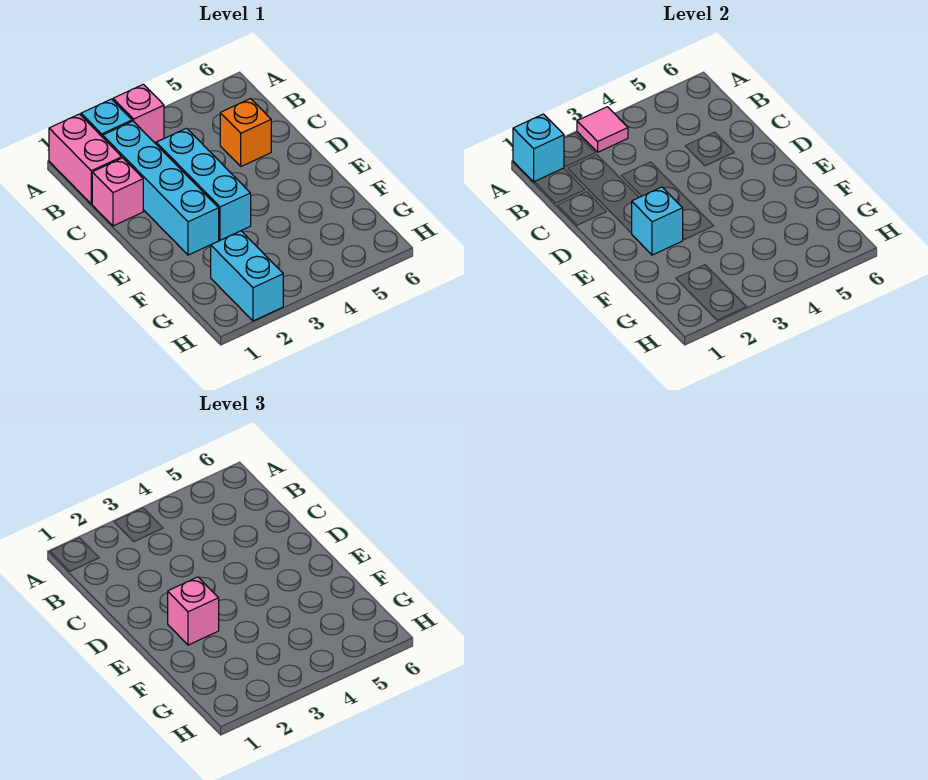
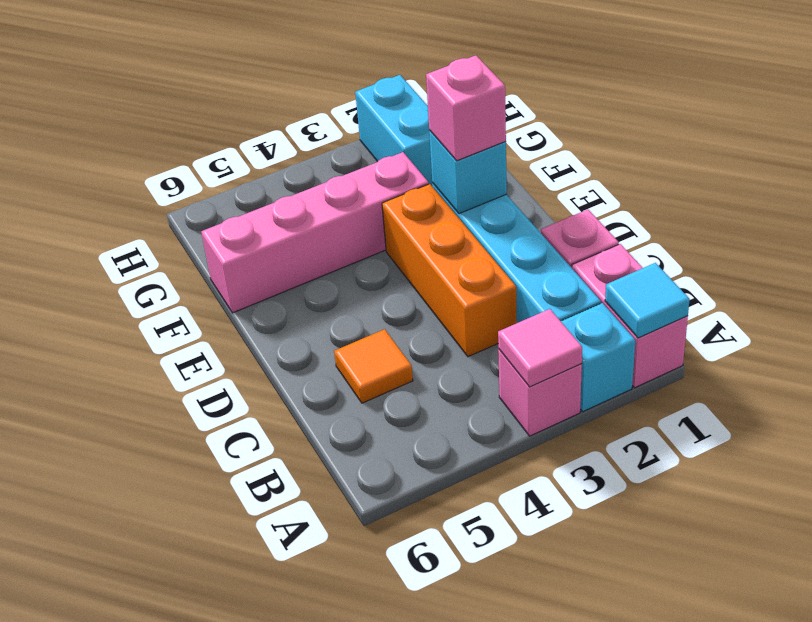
cyan 1x1 brick [513,114,564,182] -> cyan 1x1 tile [605,263,690,338]
cyan 1x3 brick [156,128,251,240] -> orange 1x3 brick [382,184,517,357]
orange 1x1 brick [220,99,271,166] -> orange 1x1 tile [334,329,413,403]
none -> pink 1x4 brick [201,152,429,313]

